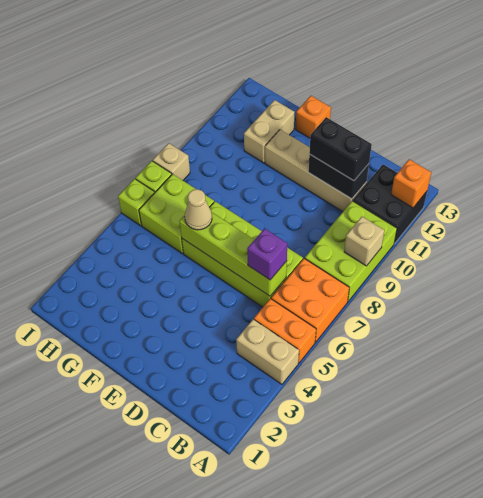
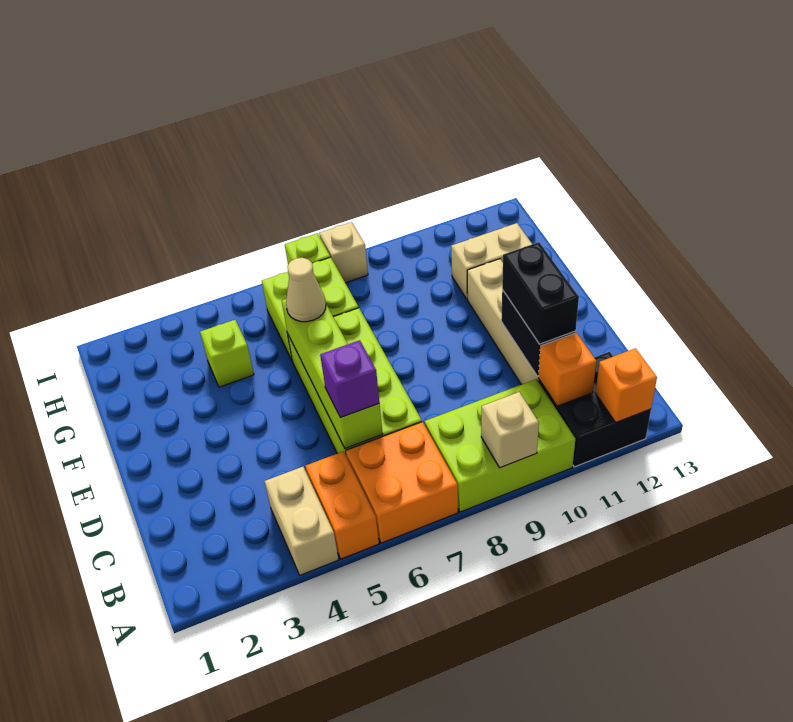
orange 1x1 brick [296,96,331,138] -> orange 1x1 brick moved to [538,333,596,406]
lime 1x1 brick [118,179,155,226] -> lime 1x1 brick moved to [200,320,254,387]

